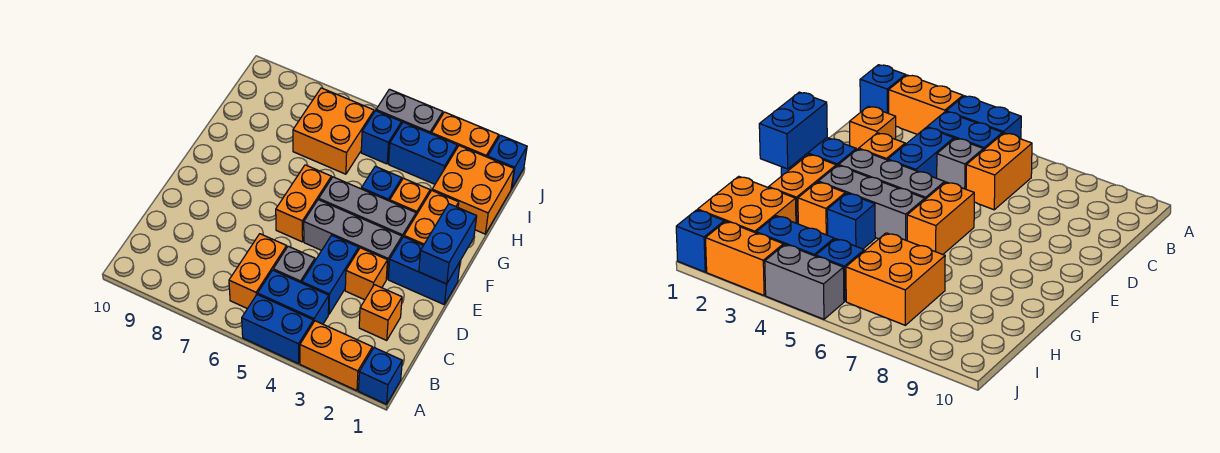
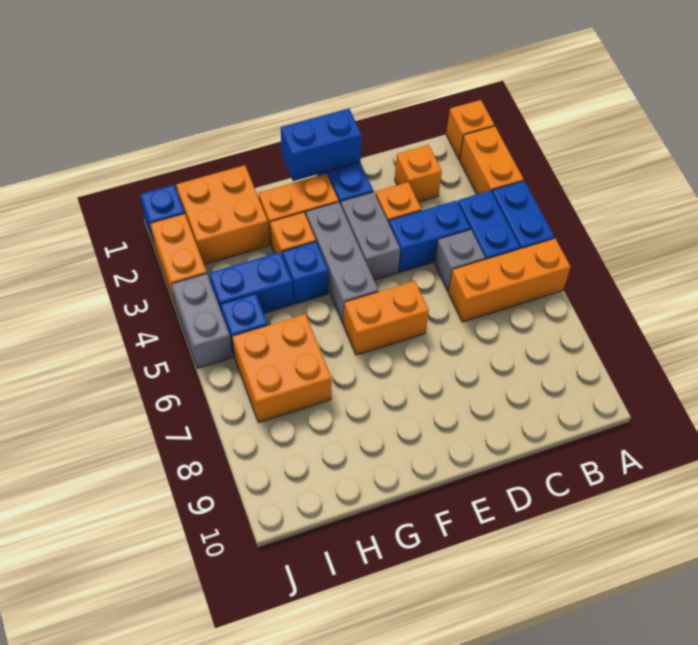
blue 1x1 brick [358,348,402,404] -> orange 1x1 brick [446,100,494,160]
orange 1x2 brick [229,234,287,309] -> orange 1x3 brick [449,238,571,322]
grey 1x3 brick [304,200,402,279] -> grey 1x2 brick [341,192,400,280]
blue 1x2 brick [389,122,457,184] -> blue 1x2 brick turned to [209,252,293,313]

